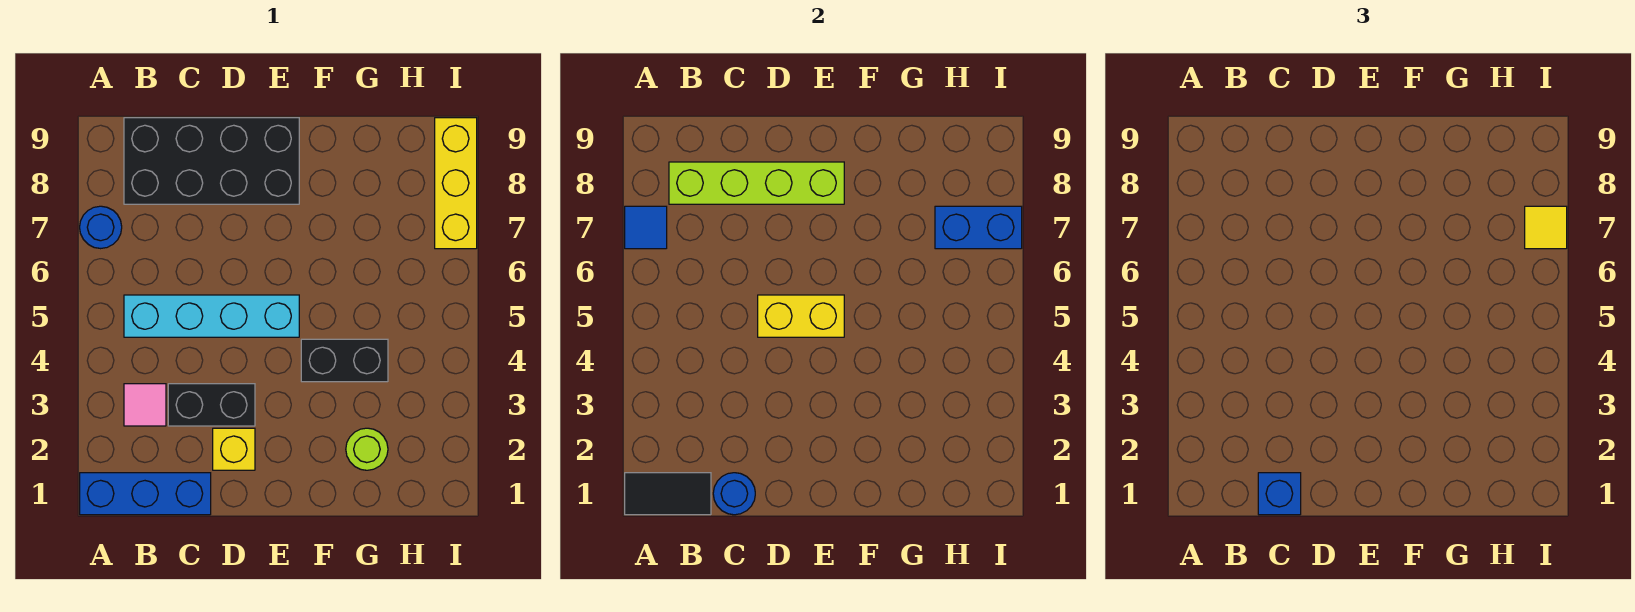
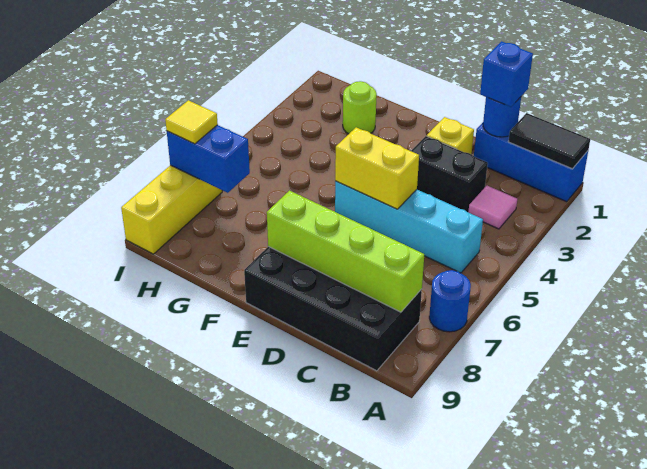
blue 1x1 tile [625,206,667,249] -> none
black 1x2 brick [301,339,388,382] -> none

